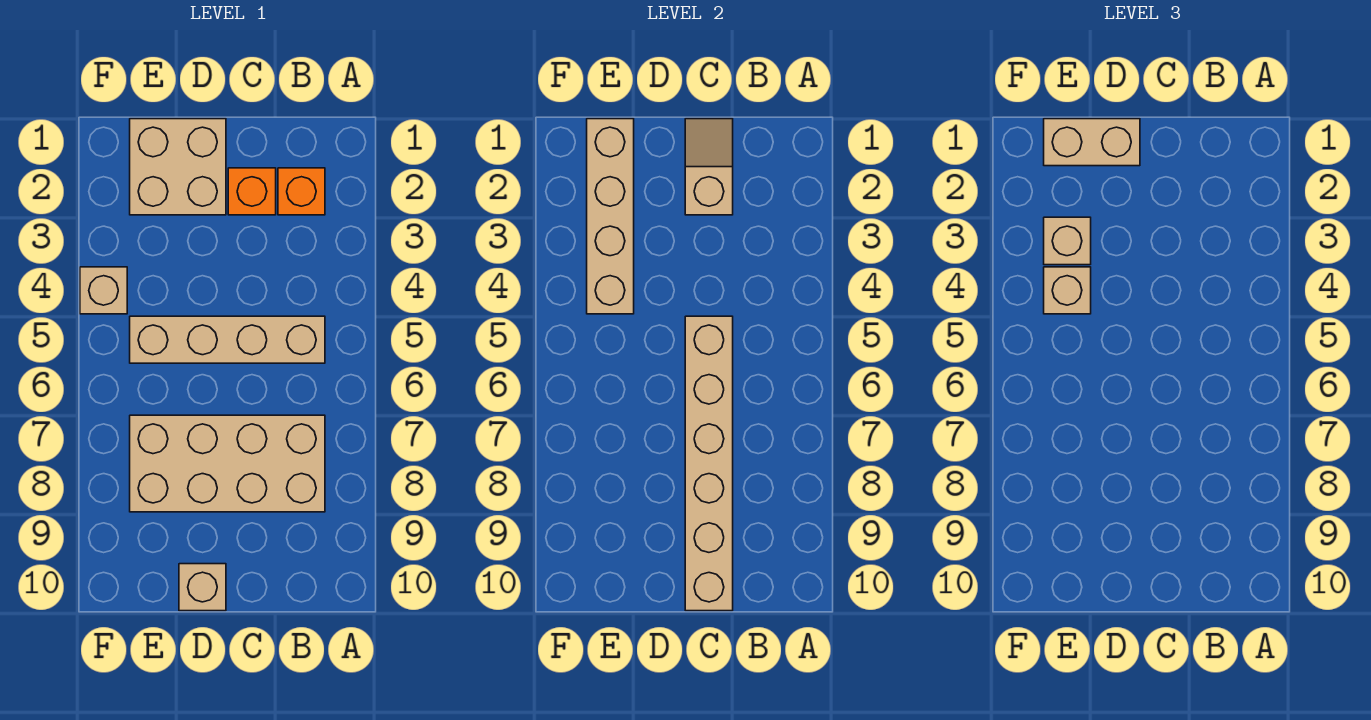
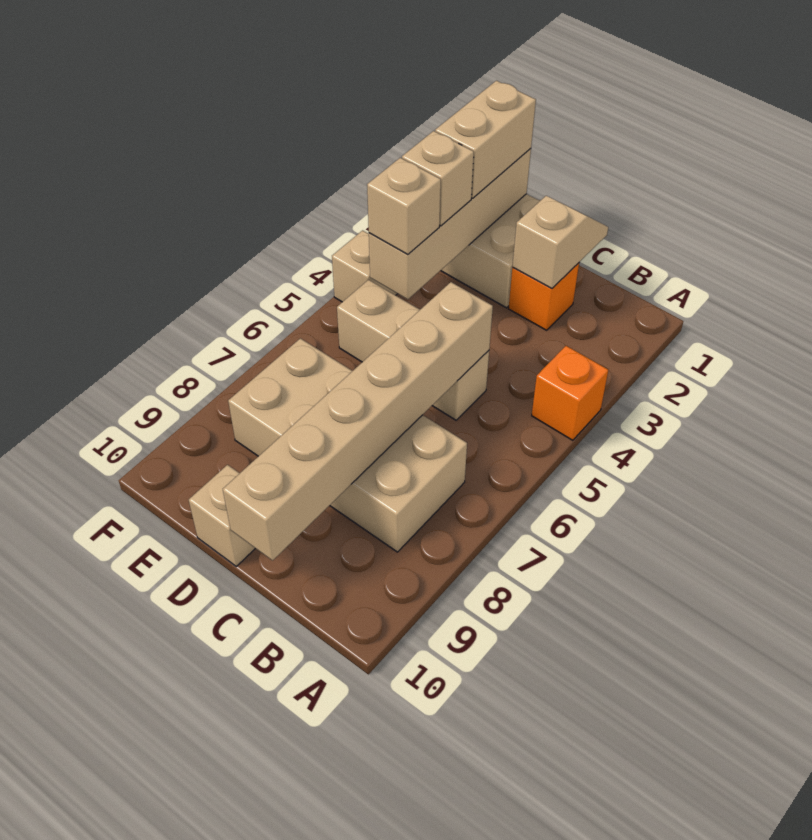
orange 1x1 brick [278,168,325,215] -> orange 1x1 brick moved to [532,346,608,440]
tan 1x4 brick [130,316,325,363] -> tan 1x3 brick [337,280,489,420]
tan 1x2 brick [1044,119,1140,166] -> tan 1x2 brick turned to [435,81,536,198]

